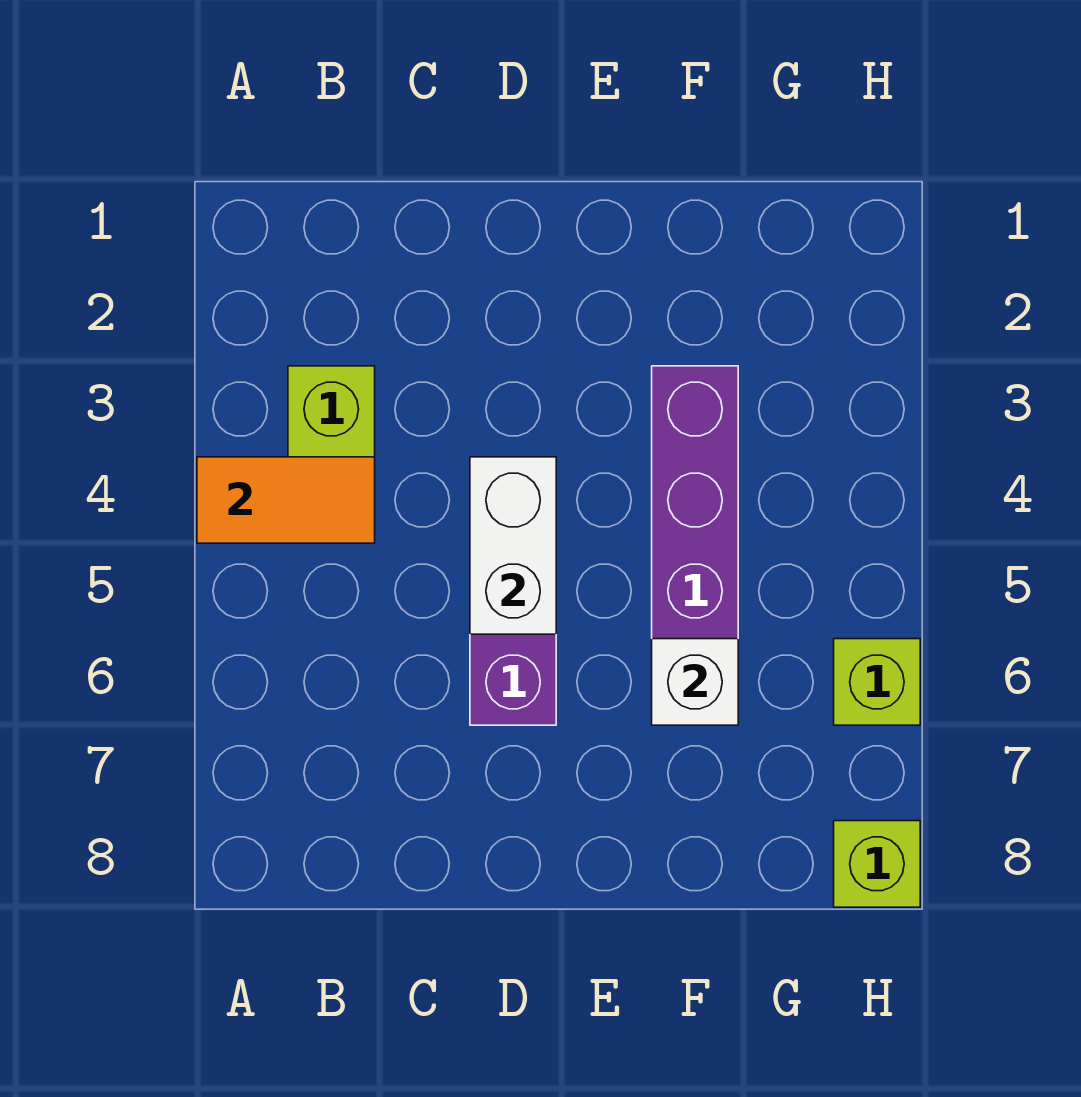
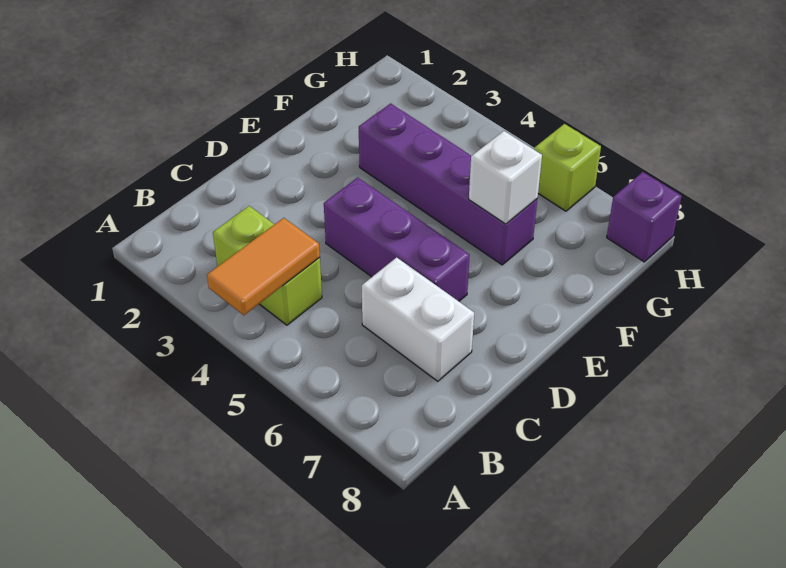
white 1x2 brick [470,457,556,634] -> white 1x2 brick moved to [362,257,474,381]
lime 1x1 brick [834,821,920,907] -> purple 1x1 brick [607,172,682,262]

